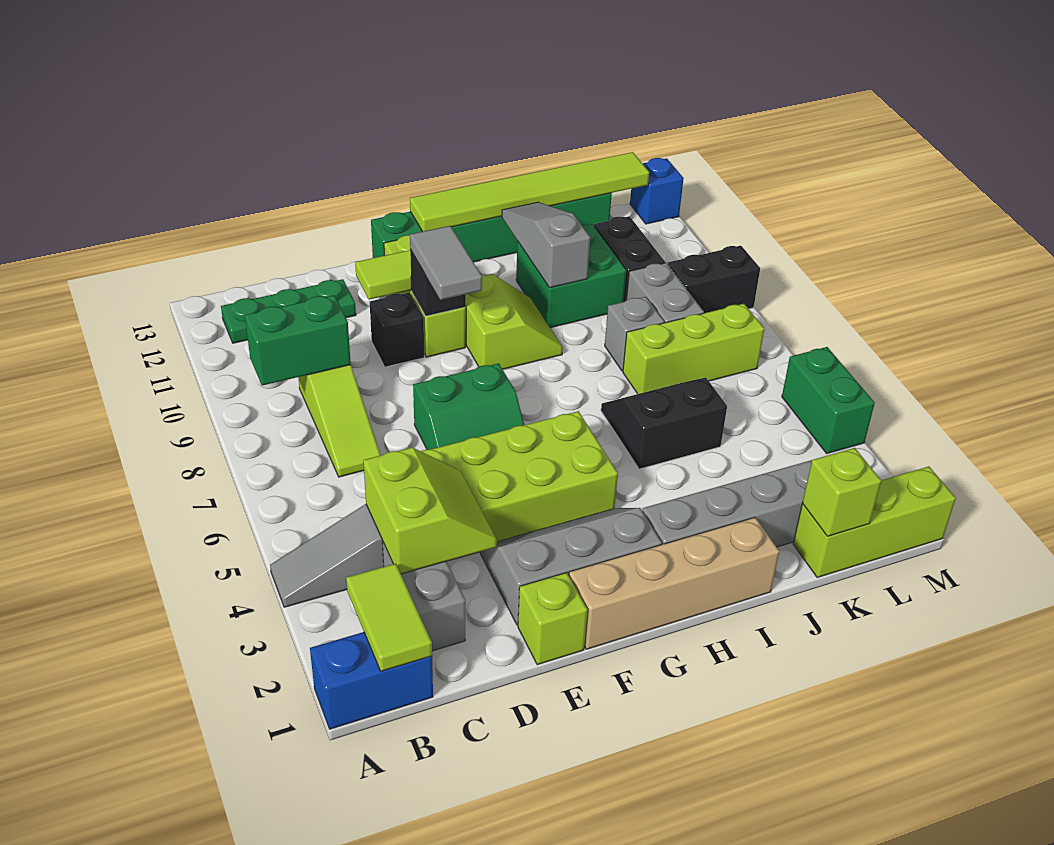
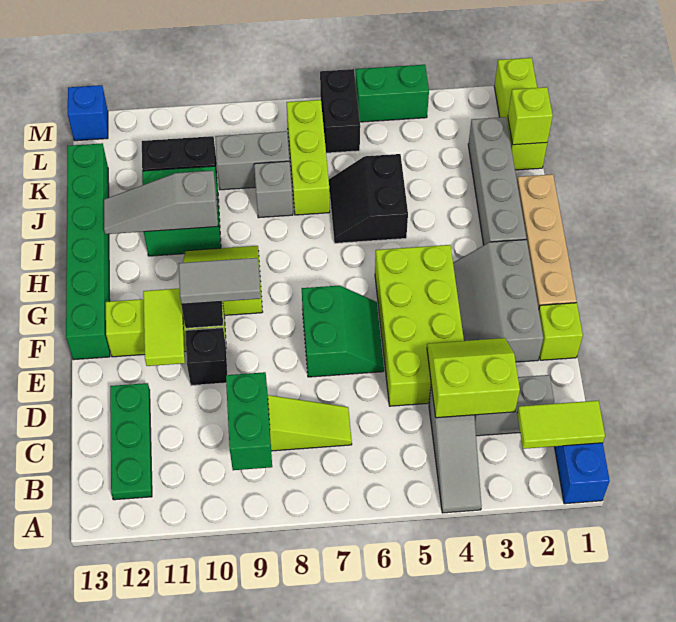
lime 1x6 tile [410,152,649,232] -> none
black 1x2 brick [668,246,760,313] -> black 1x2 brick moved to [320,69,360,153]

